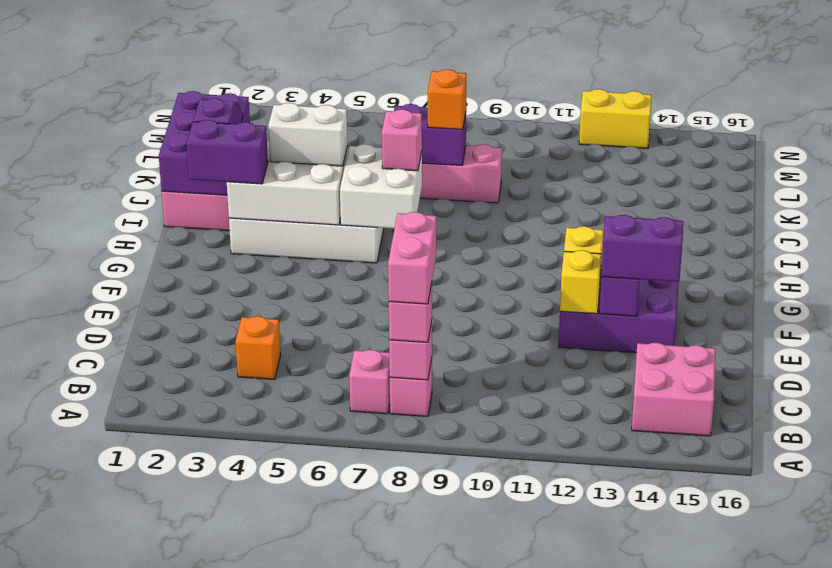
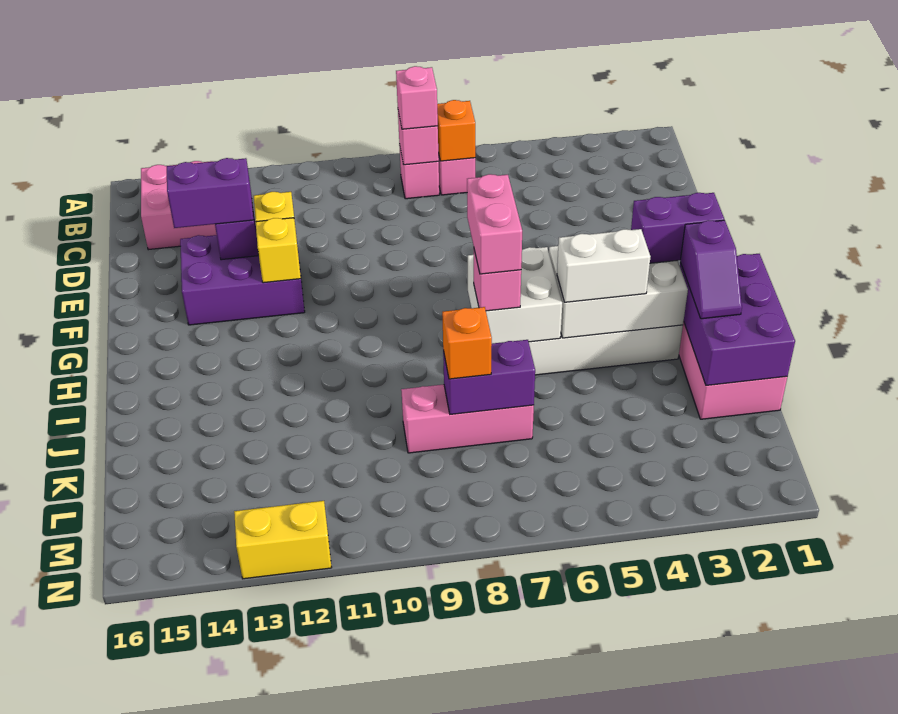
pink 1x2 brick [388,212,436,304] -> pink 1x2 brick moved to [467,174,522,274]
orange 1x1 brick [236,316,281,380] -> orange 1x1 brick moved to [437,100,475,161]

